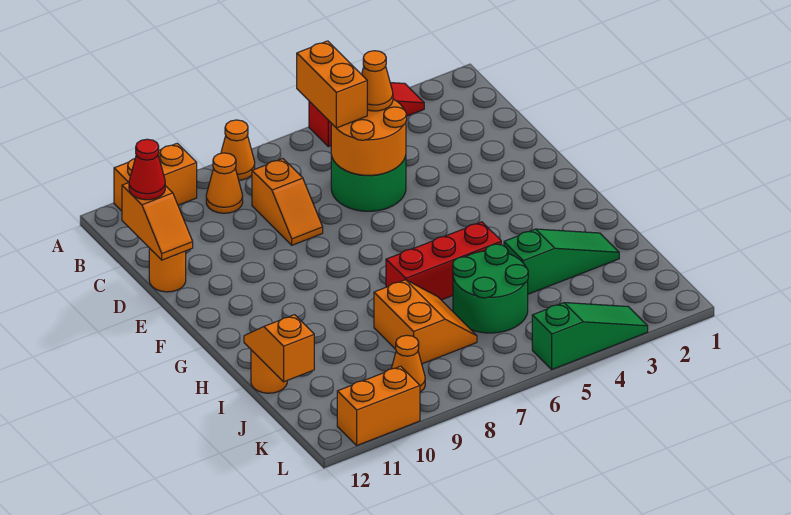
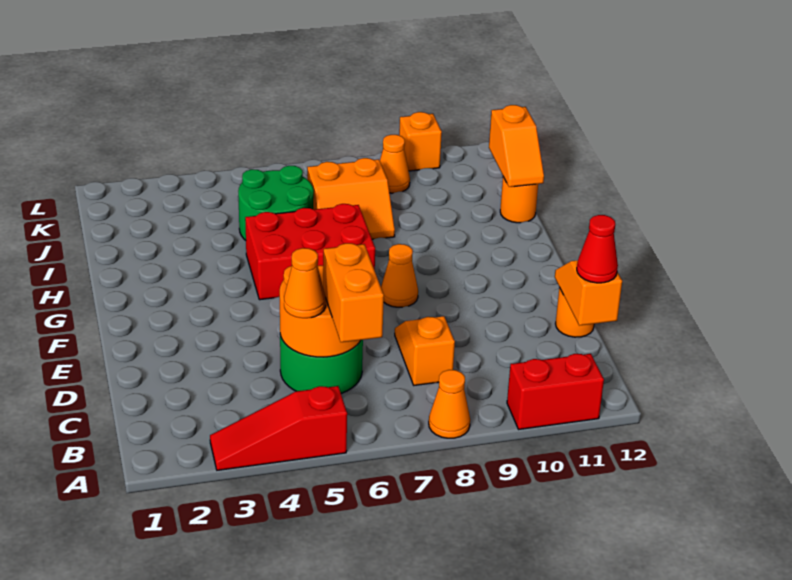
orange 1x2 brick [114,143,197,211] -> red 1x2 brick [507,354,604,429]
orange 1x1 cone [206,153,243,213] -> orange 1x1 cone moved to [381,244,418,307]
red 1x3 brick [386,222,501,300] -> red 2x3 brick [245,204,375,300]
green 1x3 slope [504,229,619,294] -> none
orange 2x2 slope [374,280,477,364] -> orange 2x2 slope turned to [307,158,395,240]
green 1x3 slope [532,303,648,369] -> none
orange 1x2 brick [337,366,420,445] -> orange 1x1 brick [399,112,442,171]

